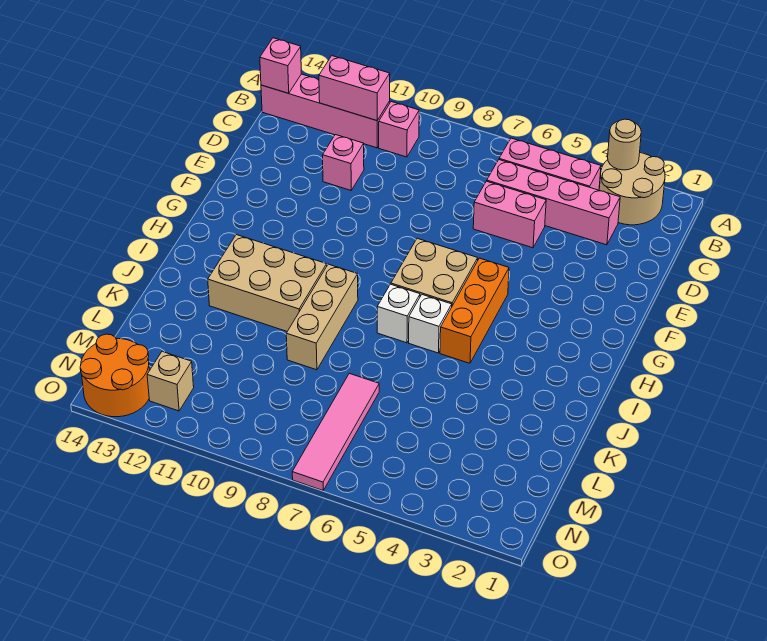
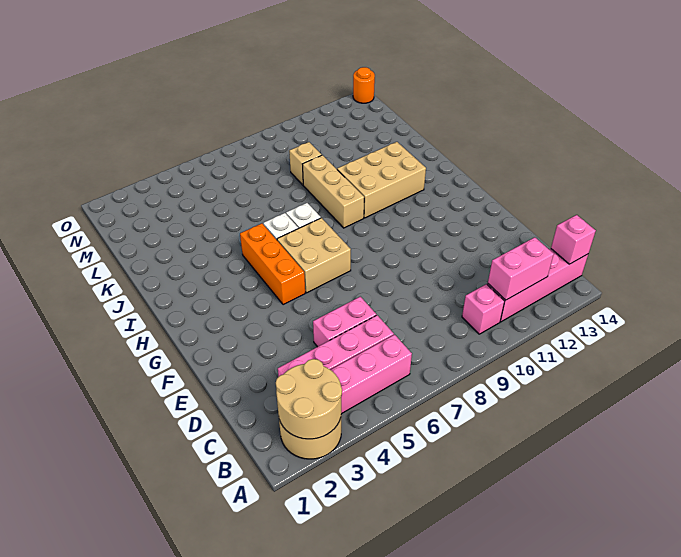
tan 1x1 round brick [608,119,641,170] -> tan 2x2 round brick [276,359,342,439]
pink 1x1 brick [323,135,364,190] -> none
pink 1x4 tile [292,374,379,490] -> none
tan 1x1 brick [147,351,194,411] -> tan 1x1 brick moved to [289,142,321,185]
orange 2x2 round brick [80,334,150,417] -> orange 1x1 round brick [353,67,375,103]

